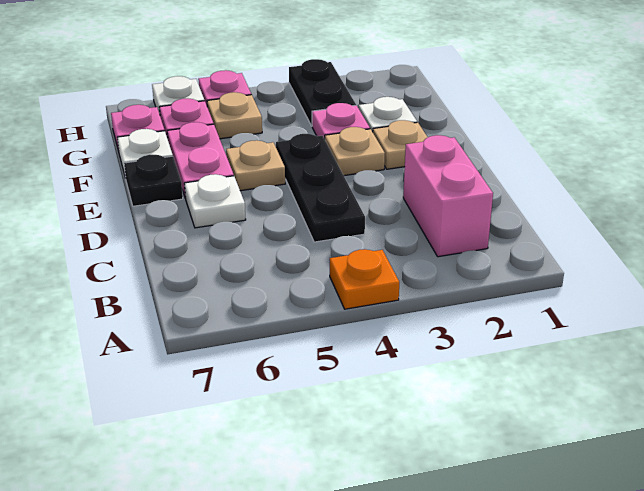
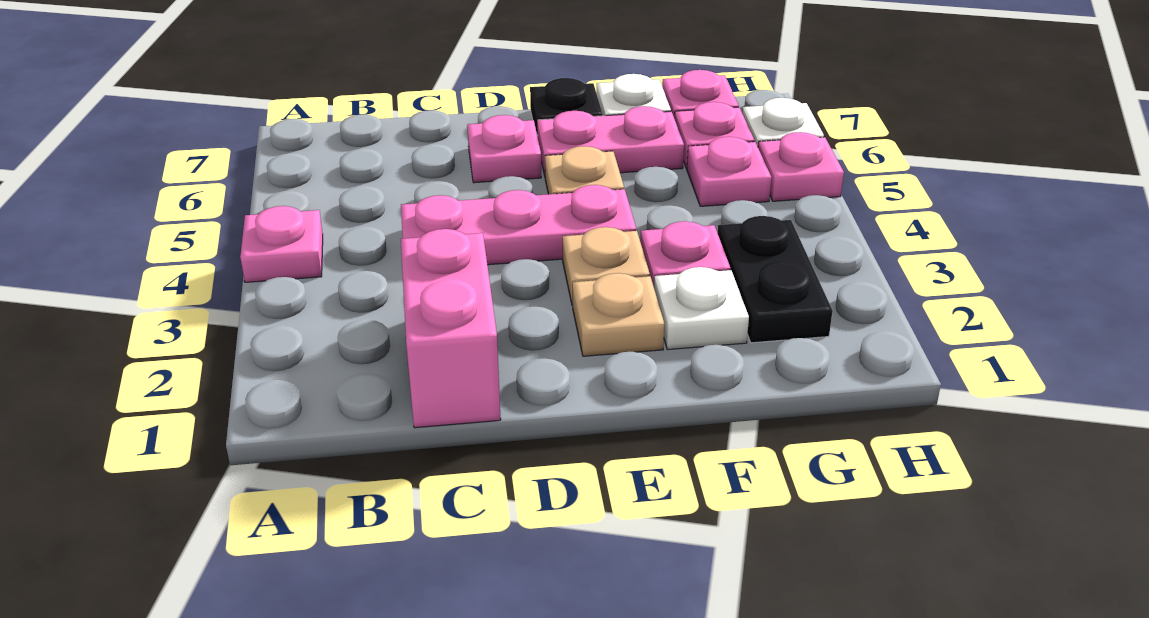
orange 1x1 plate [330,249,399,309] -> pink 1x1 plate [240,206,323,282]
pink 1x2 brick [403,135,493,257] -> pink 1x2 brick turned to [401,229,501,428]
black 1x3 plate [276,134,365,242] -> pink 1x3 plate [401,185,636,265]
white 1x1 plate [184,174,246,228] -> pink 1x1 plate [467,115,541,183]
black 1x2 plate [289,59,356,126] -> black 1x2 plate turned to [718,216,833,343]
tan 1x1 plate [207,92,262,139] -> pink 1x1 plate [687,137,771,206]

